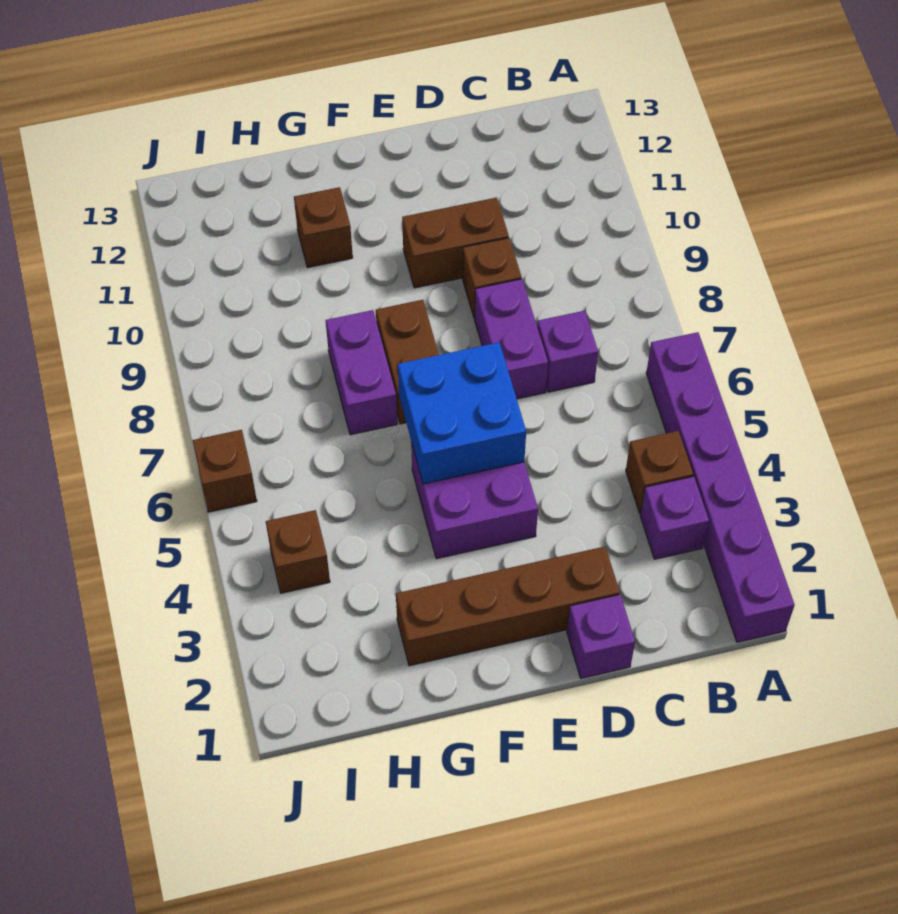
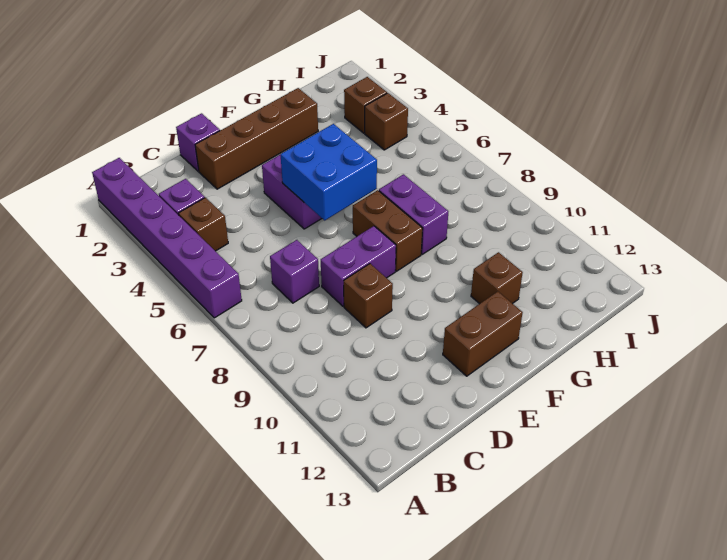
purple 1x2 brick [475,279,548,399] -> purple 1x2 brick turned to [321,226,396,306]
brown 1x2 brick [402,198,509,288] -> brown 1x2 brick moved to [443,291,523,376]
brown 1x1 brick [192,430,257,512] -> brown 1x1 brick moved to [344,77,387,133]

